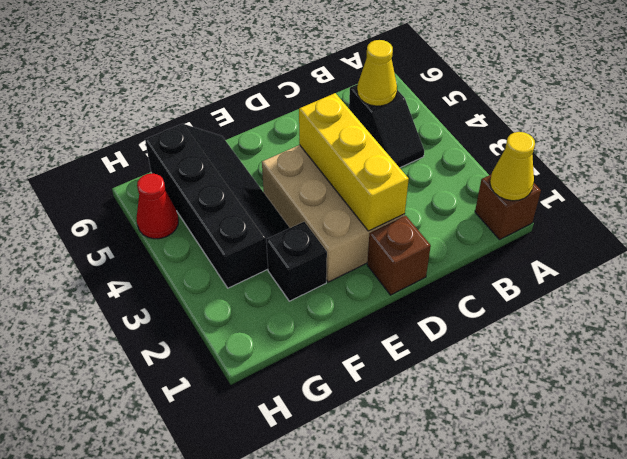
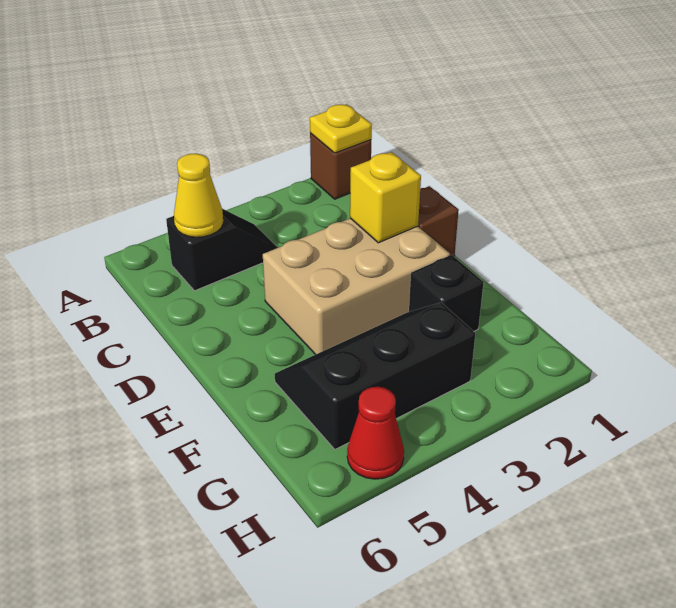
yellow 1x1 cone [490,132,535,201] -> yellow 1x1 plate [310,104,372,153]
yellow 1x3 brick [299,93,409,231] -> yellow 1x1 brick [350,152,421,243]
black 2x4 slope [145,124,290,288] -> black 2x3 slope [275,303,476,449]

